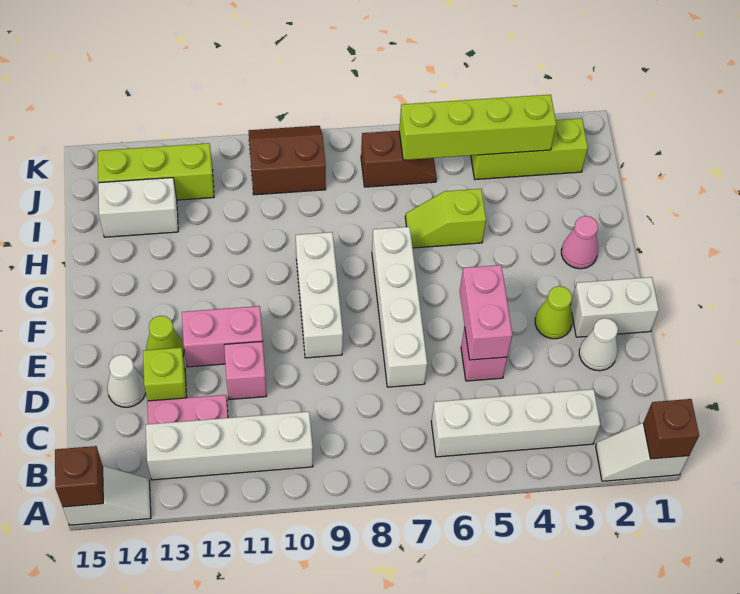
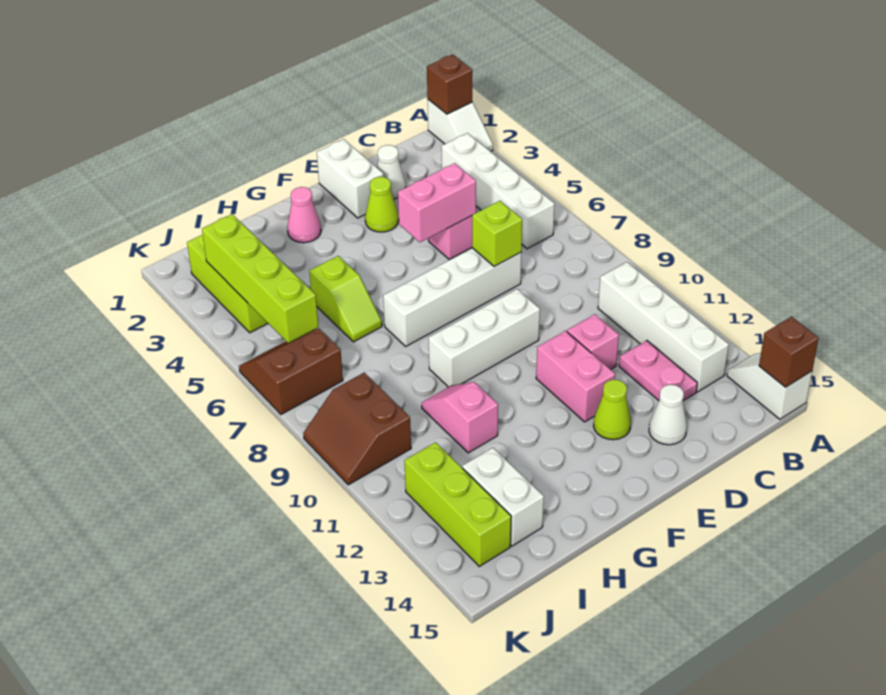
lime 1x1 brick [143,348,187,401] -> lime 1x1 brick moved to [472,201,522,267]
none -> pink 1x2 slope [422,382,498,453]
brown 1x2 slope [361,131,437,187] -> brown 2x2 slope [239,328,343,414]

